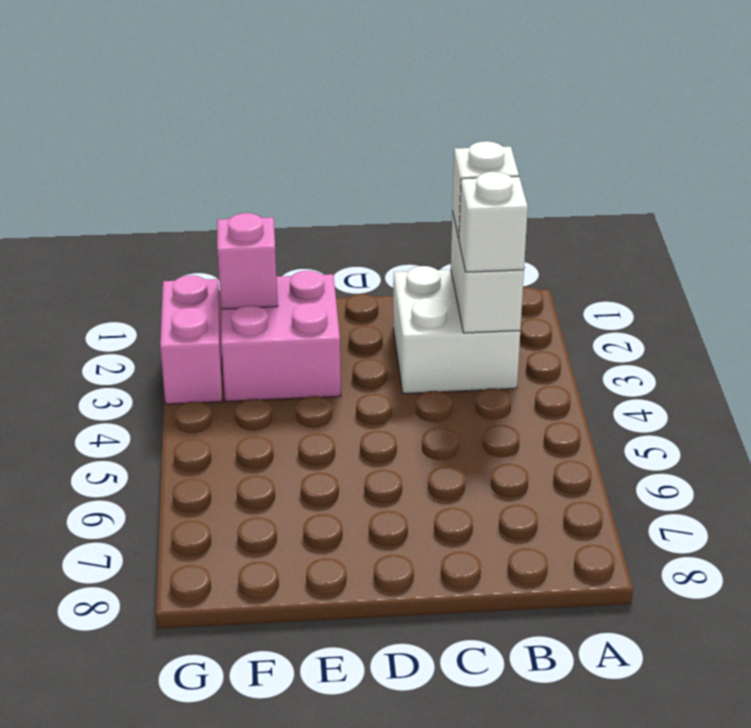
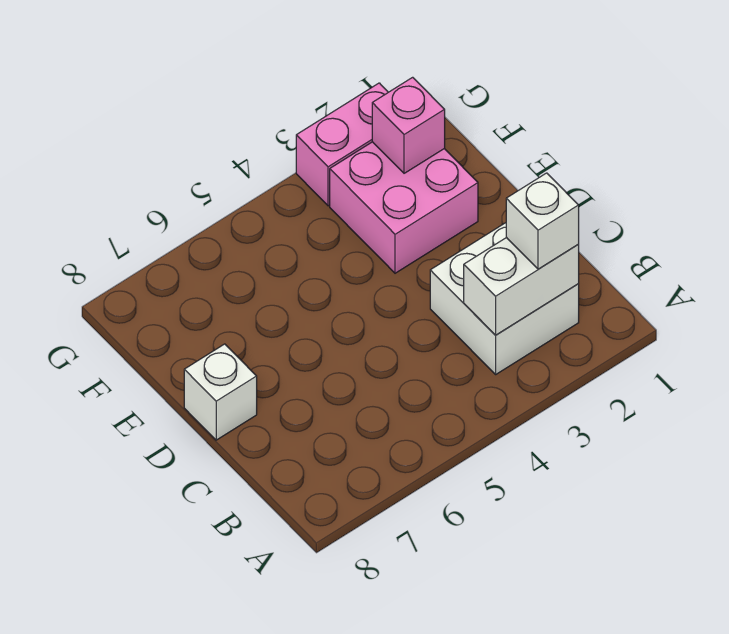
white 1x1 brick [459,172,528,272] -> white 1x1 brick moved to [184,344,257,440]

